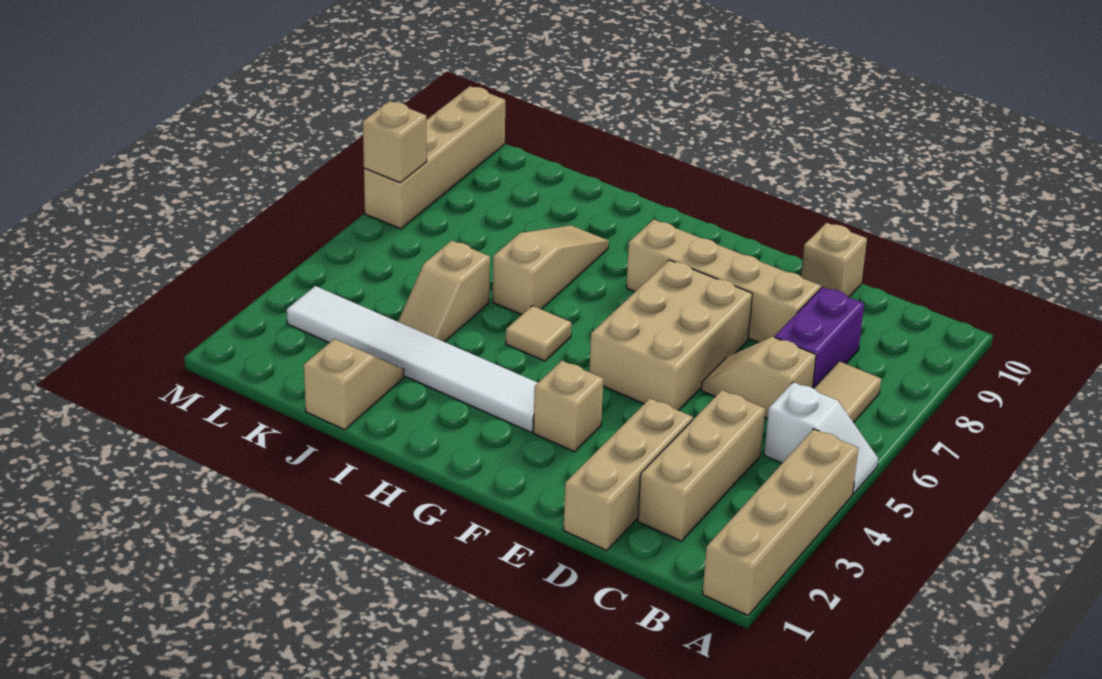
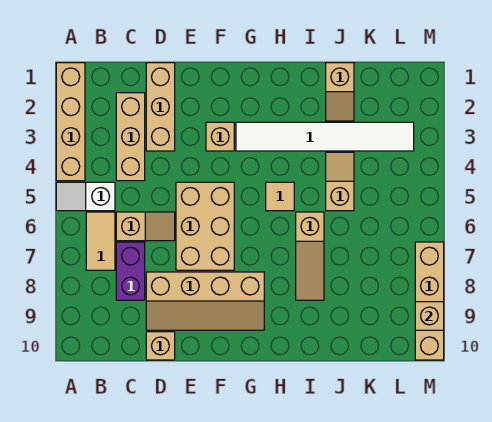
tan 1x1 brick [363,101,427,183] -> tan 1x1 brick moved to [415,302,444,330]

